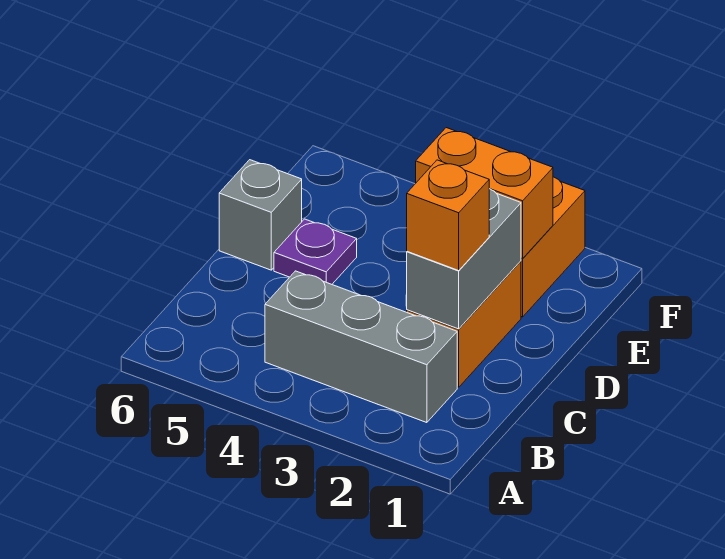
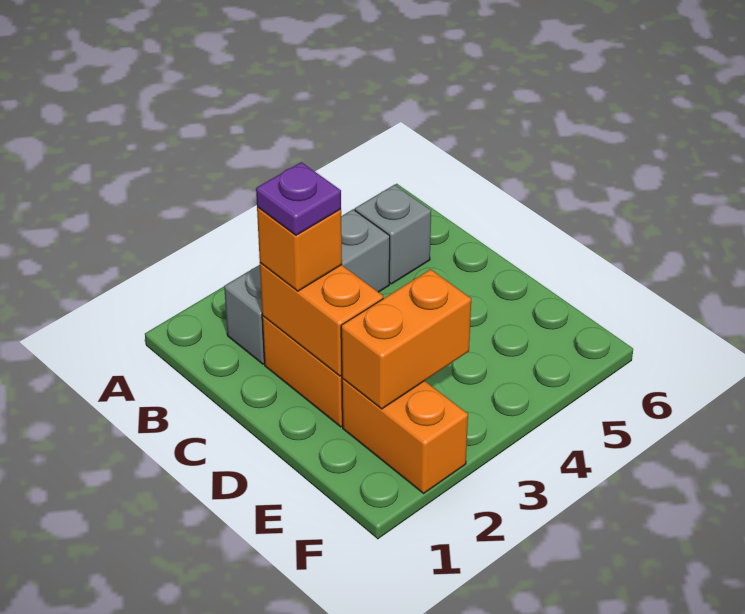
grey 1x2 brick [407,189,521,329] -> orange 1x2 brick [260,263,383,376]
purple 1x1 plate [274,219,357,284] -> purple 1x1 plate moved to [256,162,341,235]
grey 1x1 brick [219,160,302,270] -> grey 1x1 brick moved to [355,185,431,284]

